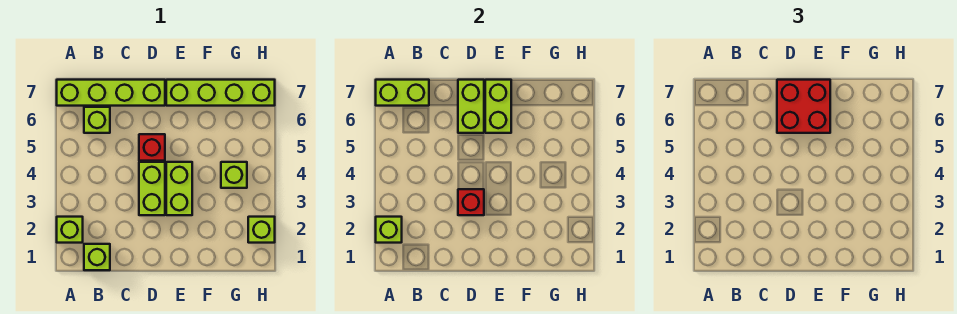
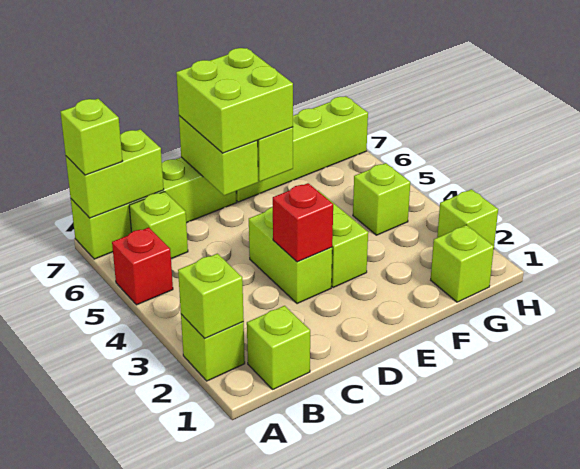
none -> lime 1x1 brick [60,99,122,175]
red 1x1 brick [139,134,165,161] -> red 1x1 brick moved to [112,227,173,305]
red 2x2 brick [777,80,830,133] -> lime 2x2 brick [176,48,293,153]
none -> lime 1x1 brick [431,225,494,302]

